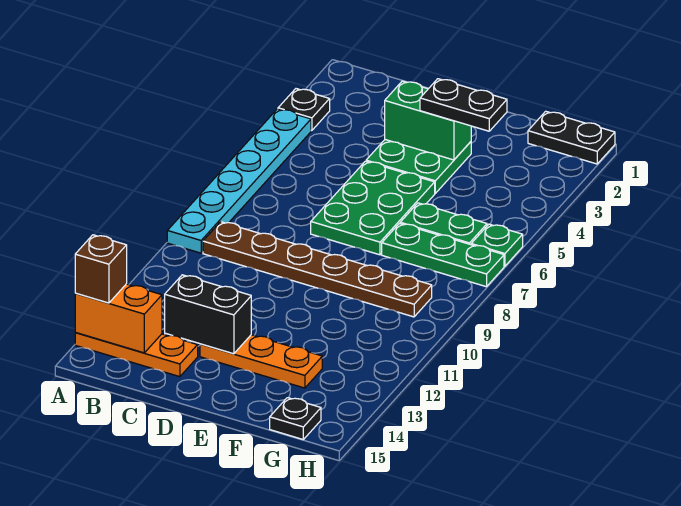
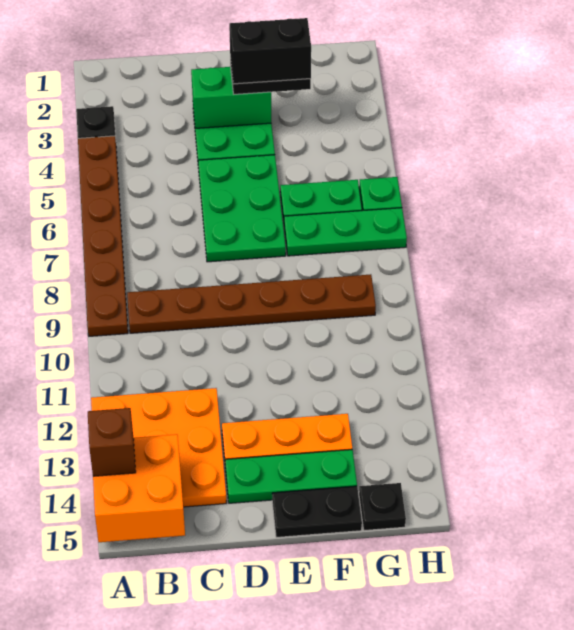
cyan 1x6 plate [167,109,311,253] -> brown 1x6 plate [78,136,128,336]
orange 1x3 plate [75,332,198,377] -> orange 3x3 plate [91,388,226,507]
orange 1x2 brick [75,284,162,353] -> orange 2x2 brick [93,434,185,542]
black 1x2 brick [165,275,251,354] -> black 1x2 brick moved to [229,18,311,84]
none -> green 1x3 plate [225,450,357,503]
black 1x2 plate [528,111,615,164] -> black 1x2 plate moved to [272,486,362,538]

